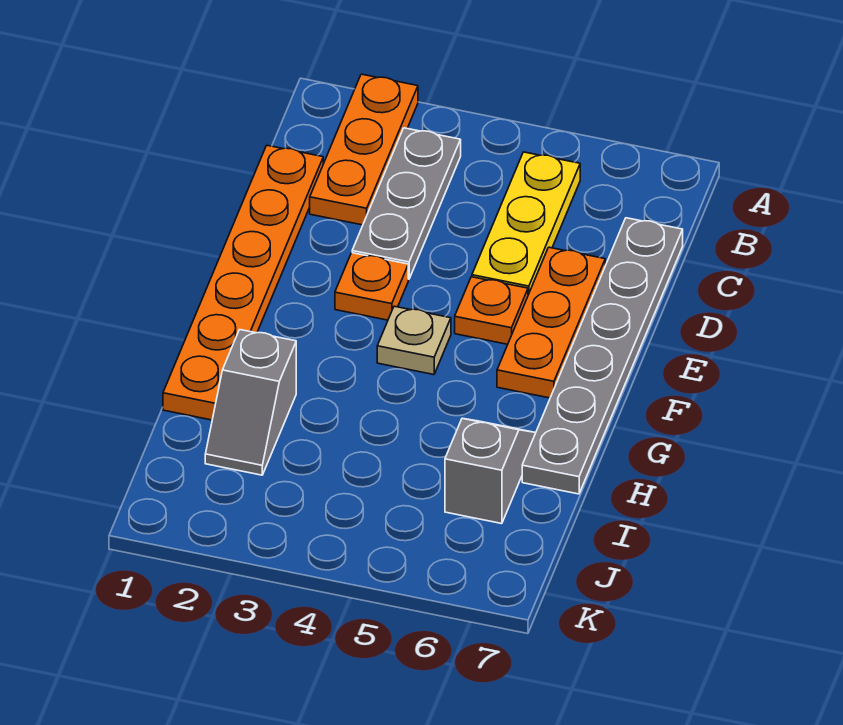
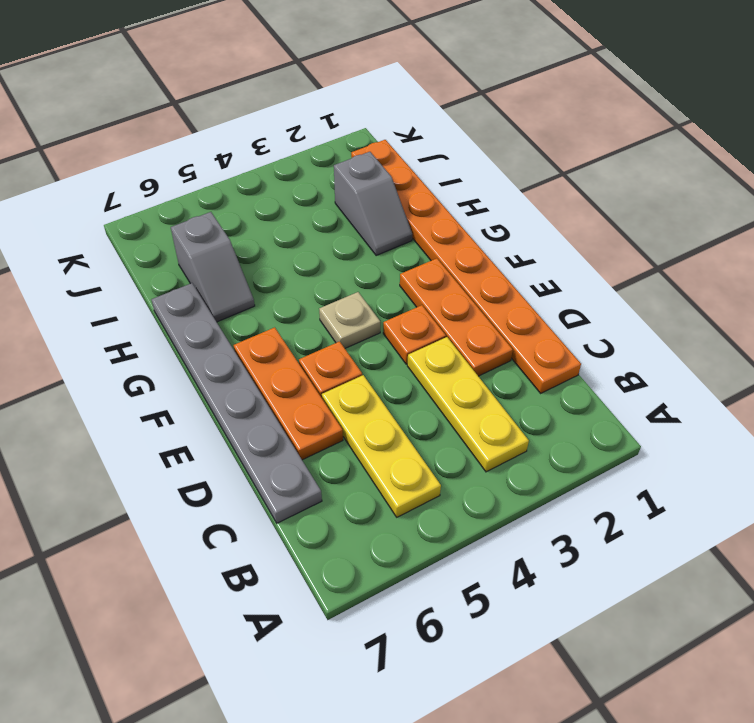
orange 1x3 plate [310,74,418,225] -> orange 1x3 plate moved to [400,258,513,376]
grey 1x3 plate [352,128,461,279] -> yellow 1x3 plate [407,337,529,472]
orange 1x6 plate [163,145,323,420] -> orange 1x8 plate [351,140,581,393]
grey 1x2 slope [205,330,296,475] -> grey 1x2 slope turned to [334,152,412,255]

